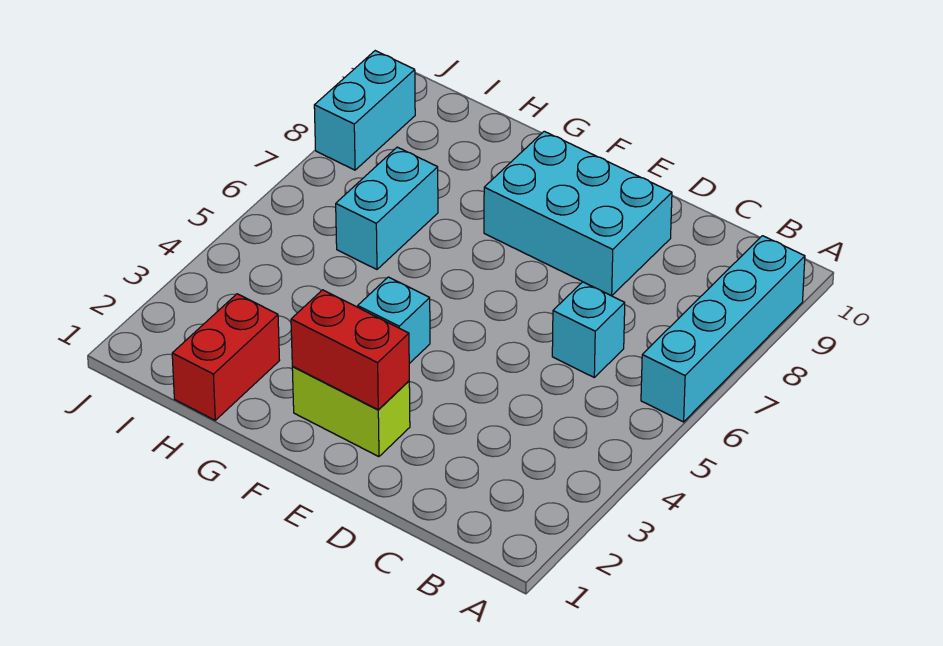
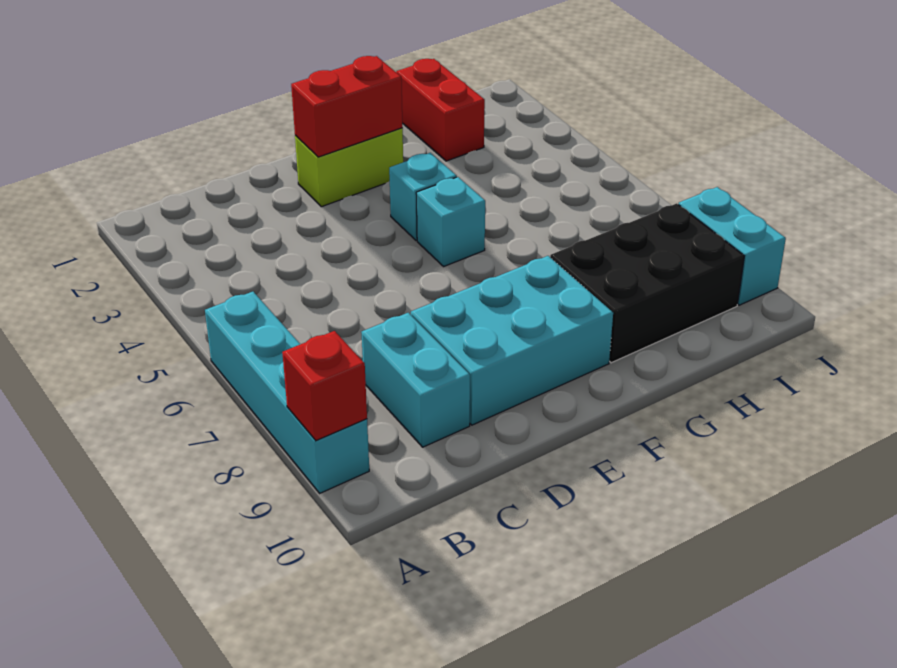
none -> red 1x1 brick [282,331,367,441]
cyan 1x1 brick [552,282,625,377] -> cyan 1x1 brick moved to [416,177,485,266]
none -> black 2x3 brick [550,203,744,363]
cyan 1x2 brick [336,147,438,269] -> cyan 1x2 brick moved to [361,313,470,447]

